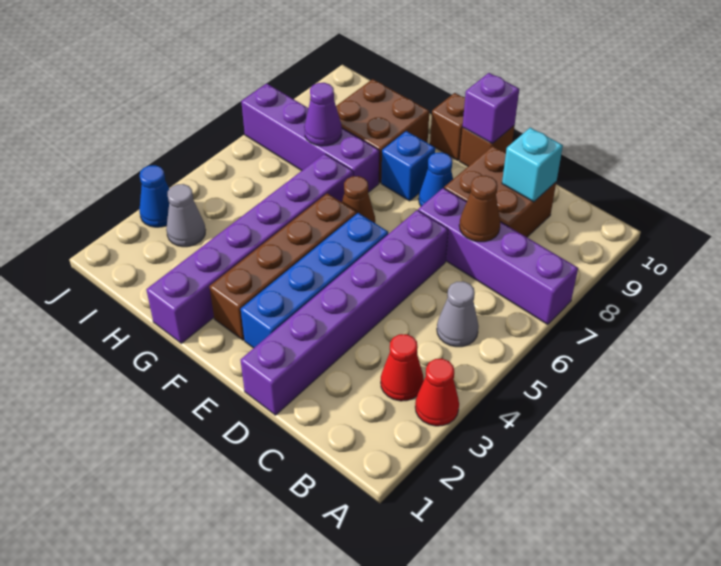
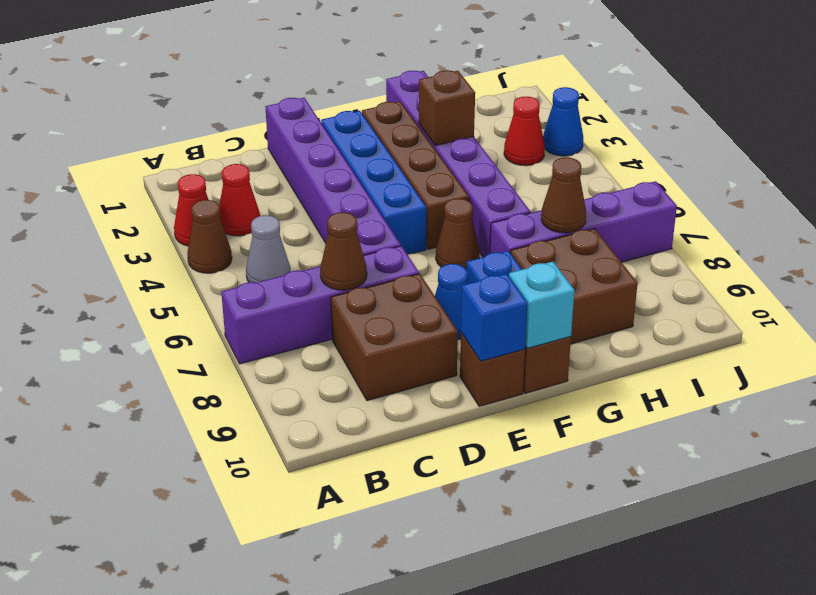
none -> brown 1x1 cone [187,200,232,273]
cyan 1x1 brick [502,128,563,202] -> cyan 1x1 brick moved to [509,262,575,348]
purple 1x1 brick [463,73,519,144] -> blue 1x1 brick [461,274,528,361]
none -> brown 1x1 brick [419,70,475,146]
purple 1x1 cone [304,83,342,146] -> brown 1x1 cone [541,157,586,233]
grey 1x1 cone [166,184,205,247] -> red 1x1 cone [504,96,545,166]

